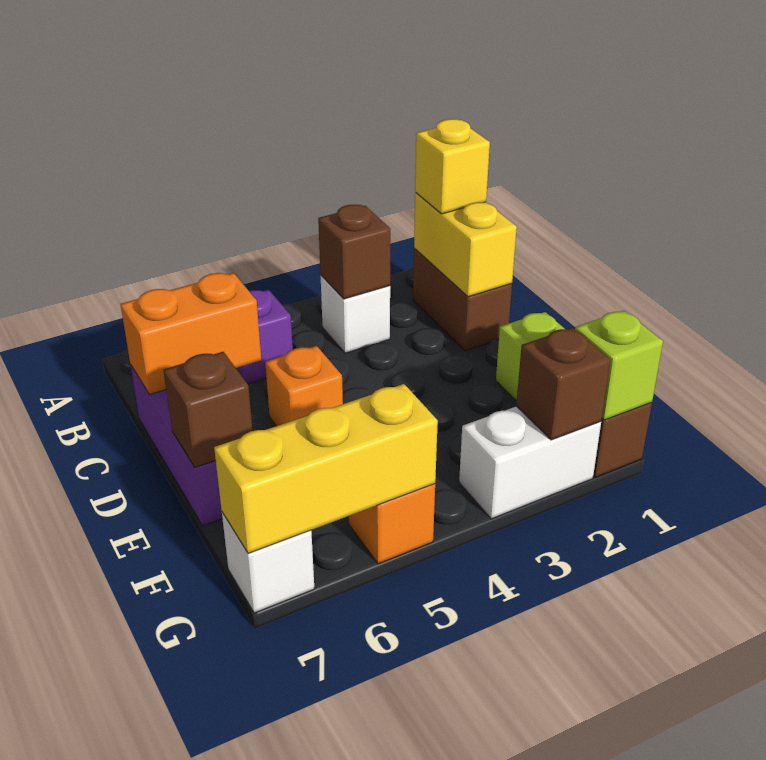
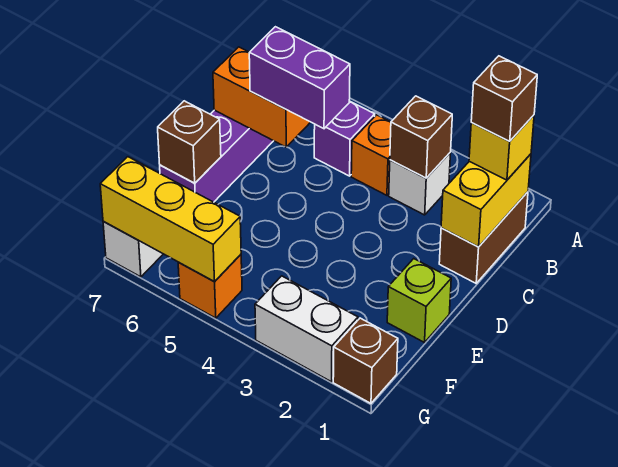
none -> purple 1x2 brick [249,27,350,129]
orange 1x1 brick [265,346,343,426] -> orange 1x1 brick moved to [351,115,391,195]
lime 1x1 brick [575,311,663,420] -> none
brown 1x1 brick [516,328,610,440] -> brown 1x1 brick moved to [471,56,537,141]

